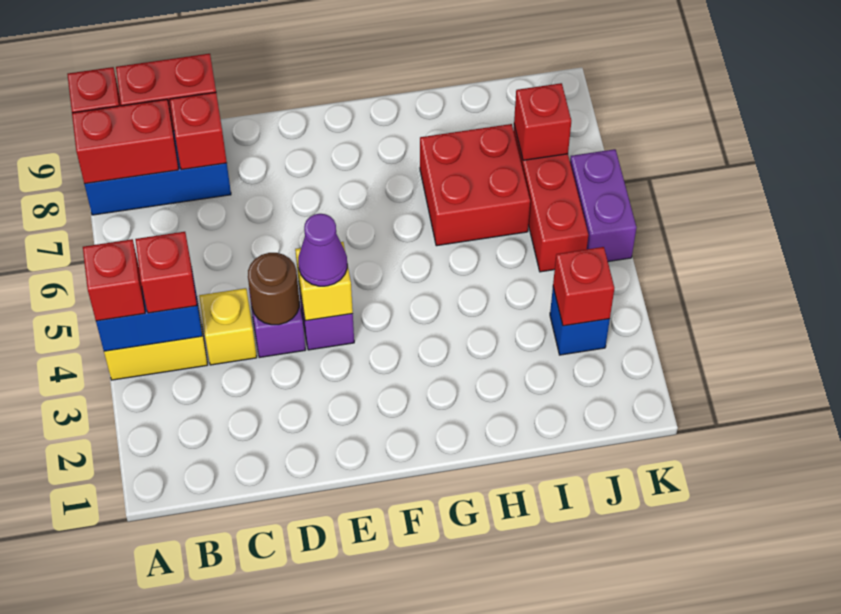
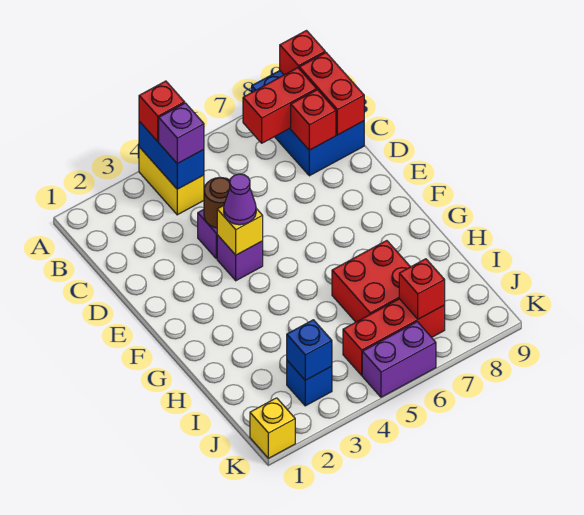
red 1x2 brick [72,99,179,184] -> red 1x2 brick turned to [243,68,317,143]
red 1x1 brick [135,232,197,313] -> purple 1x1 brick [159,103,204,164]
yellow 1x1 brick [199,288,257,365] -> yellow 1x1 brick moved to [250,398,295,458]
red 1x1 brick [553,247,614,326] -> blue 1x1 brick [287,320,332,380]

